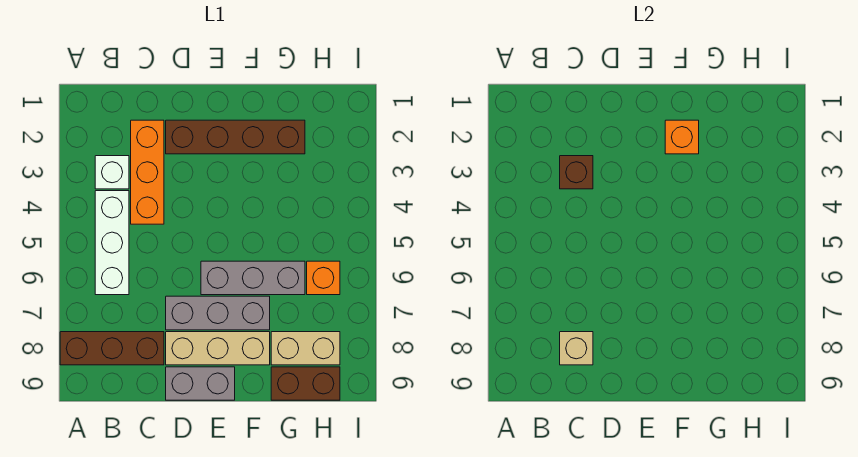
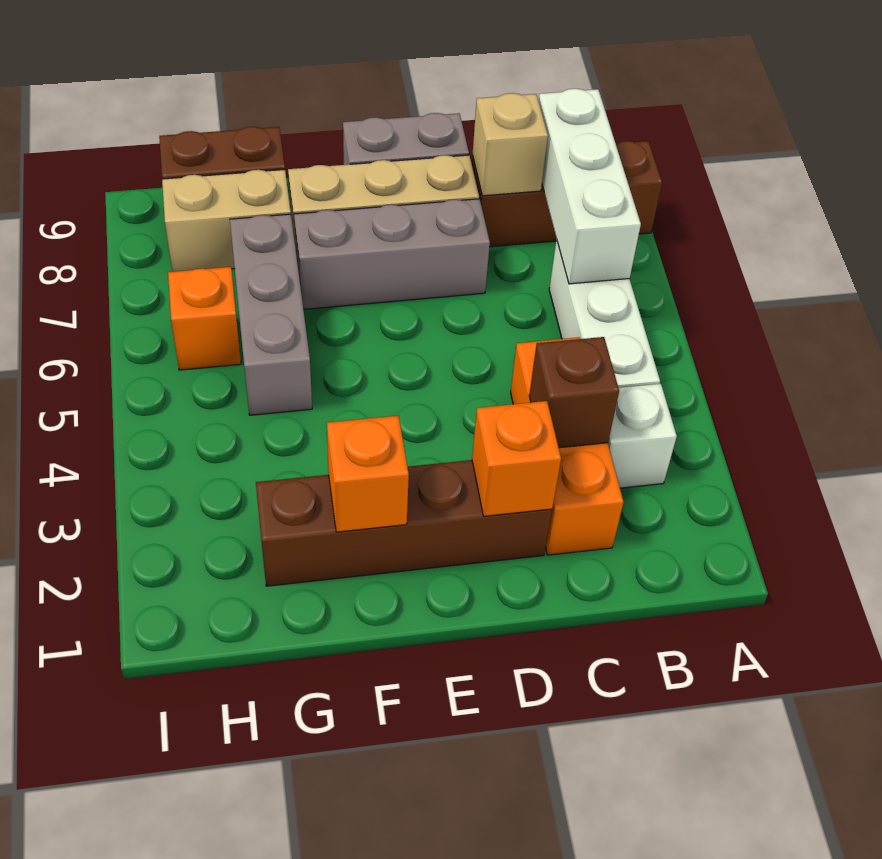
none -> white 1x3 brick [539,89,641,284]
none -> orange 1x1 brick [472,401,561,516]
grey 1x3 brick [201,261,305,295] -> grey 1x3 brick turned to [230,214,312,415]

